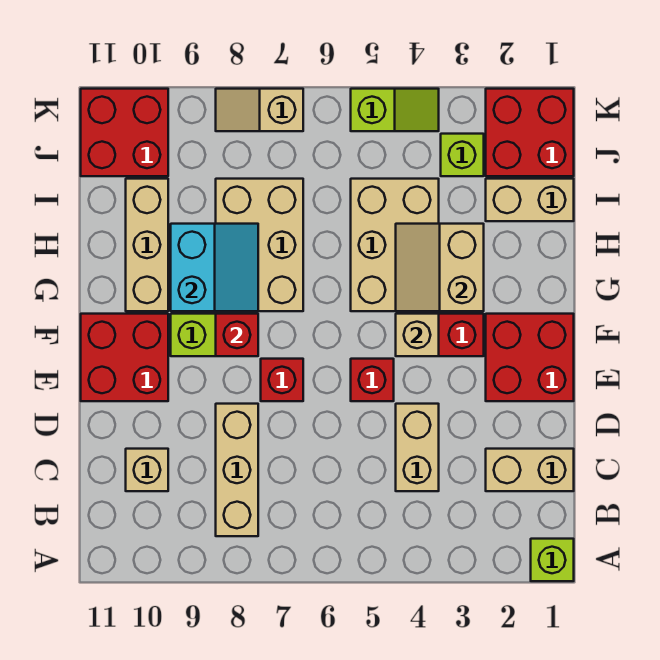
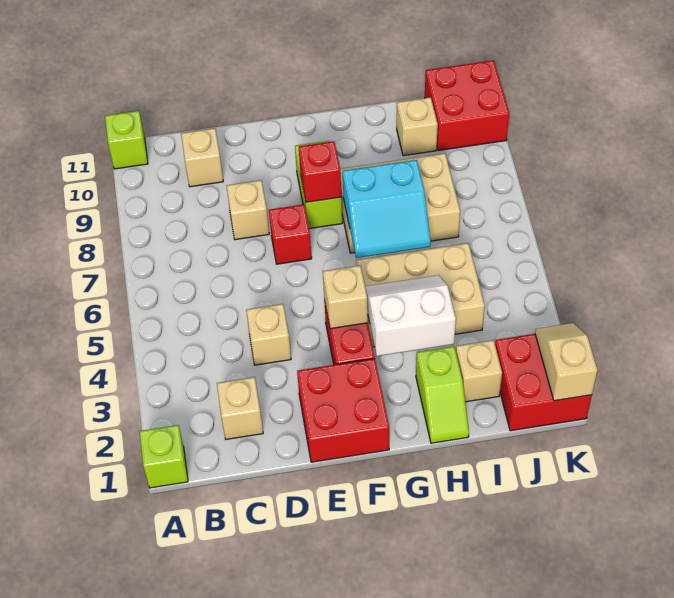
tan 1x3 brick [216,404,258,536] -> tan 1x1 brick [227,180,269,240]
tan 1x2 brick [486,449,574,491] -> tan 1x1 brick [217,377,263,439]
tan 1x2 brick [396,404,439,491] -> tan 1x1 brick [246,304,291,365]
red 1x1 brick [351,359,394,401] -> none
red 2x2 brick [81,314,168,401] -> none
tan 2x2 slope [396,224,484,311] -> white 2x2 slope [365,275,456,356]
cyan 2x2 slope [171,224,258,311] -> cyan 2x2 slope moved to [343,160,431,258]
tan 1x3 brick [126,179,168,311] -> tan 1x1 brick [397,97,438,156]
tan 1x2 brick [486,179,574,221] -> tan 1x1 brick [456,340,502,402]
lime 1x1 brick [441,134,484,176] -> lime 1x1 brick moved to [105,111,148,169]
lime 1x2 slope [351,89,439,131] -> lime 1x2 slope moved to [416,346,469,443]
tan 1x2 slope [216,89,303,131] -> tan 1x2 slope moved to [535,323,598,401]

